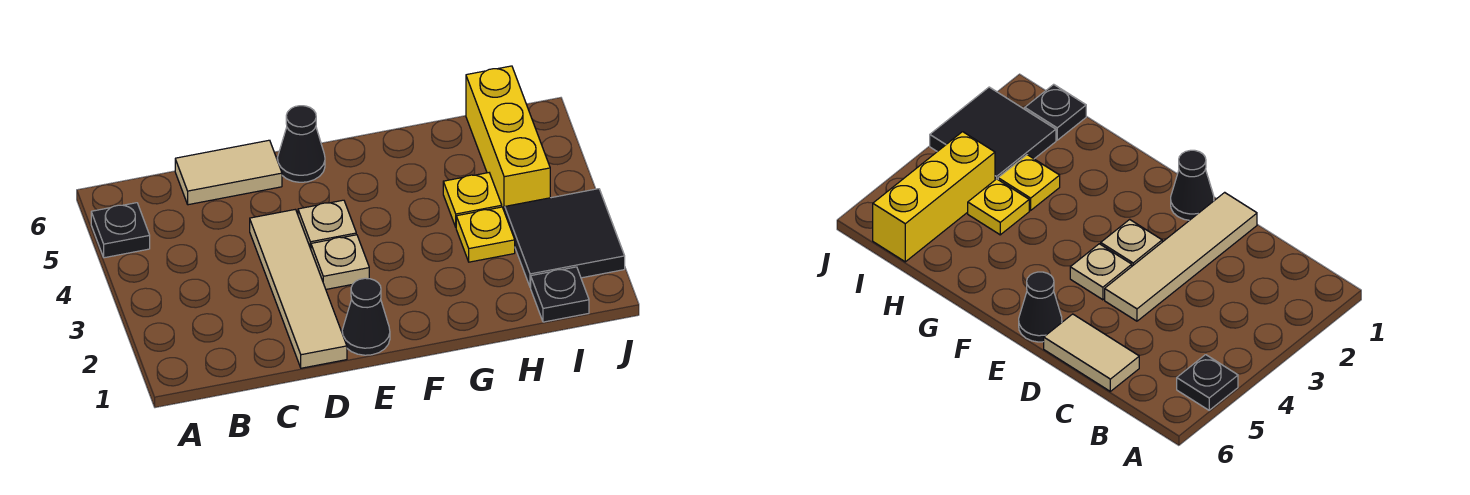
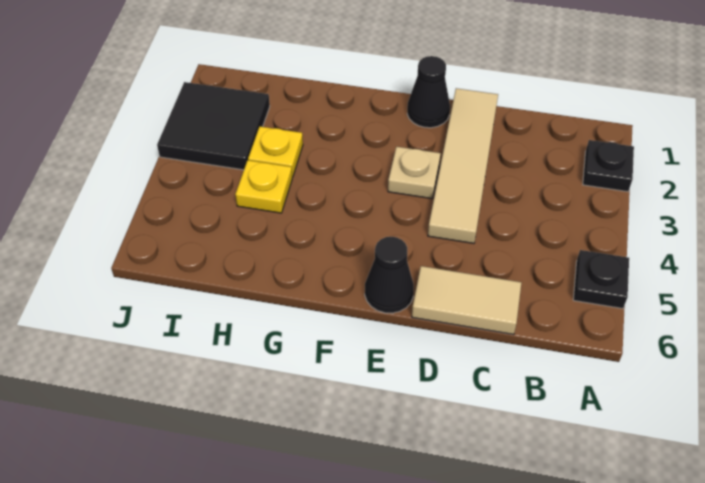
tan 1x1 plate [298,200,356,249] -> none
black 1x1 plate [531,267,589,322] -> black 1x1 plate moved to [583,140,634,192]
yellow 1x3 brick [466,66,550,212] -> none

